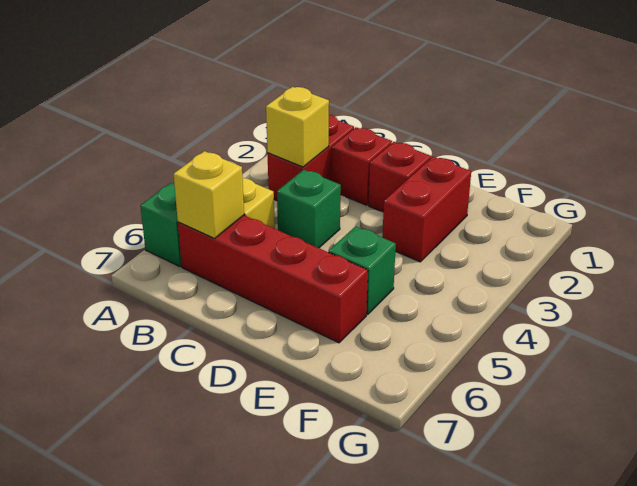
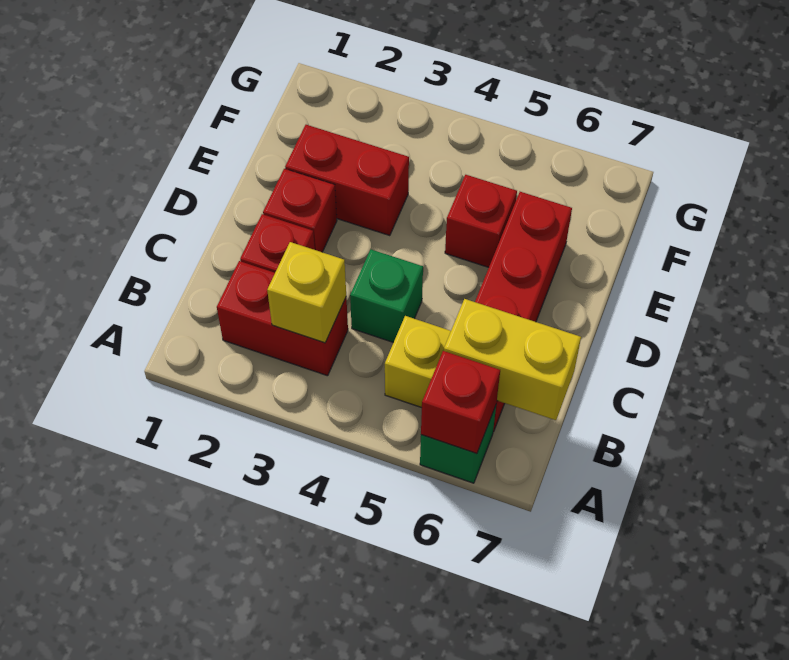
none -> red 1x1 brick [421,351,500,454]
yellow 1x1 brick [173,151,244,238] -> yellow 1x2 brick [444,299,581,420]
green 1x1 brick [329,226,396,314] -> red 1x1 brick [445,175,517,267]

